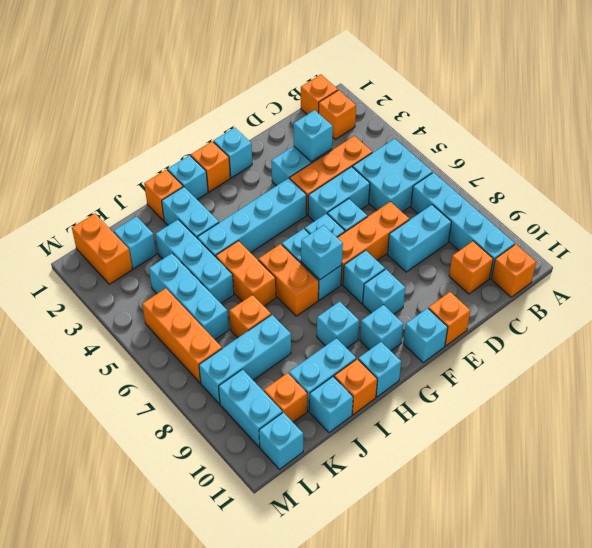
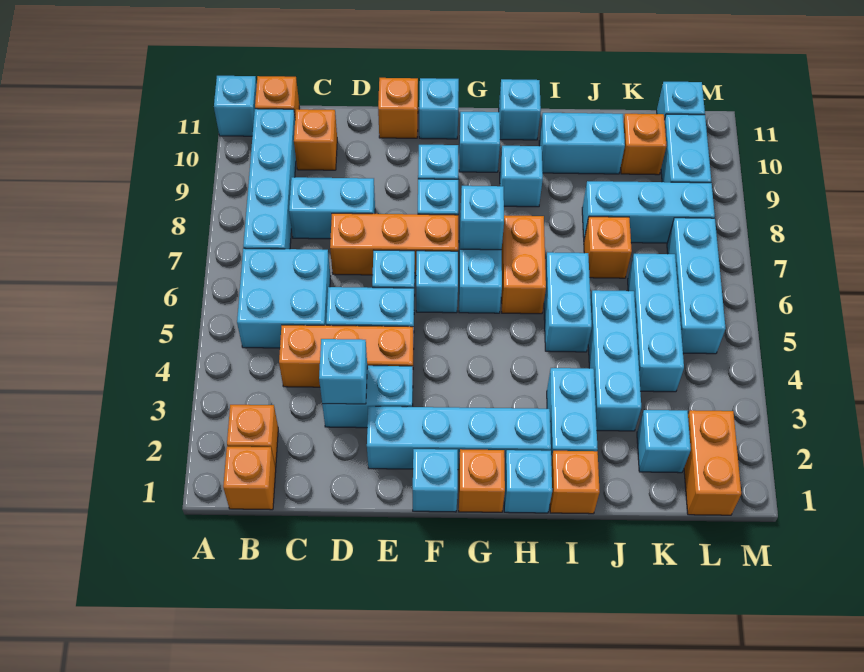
cyan 1x4 brick [197,178,307,257] -> cyan 1x4 brick moved to [367,406,551,470]
orange 1x2 brick [216,241,276,306] -> cyan 1x2 brick [544,252,592,352]
orange 1x1 brick [334,359,377,415] -> none
cyan 1x1 brick [309,377,353,432] -> cyan 1x1 brick moved to [214,76,257,136]
orange 1x3 brick [142,288,222,383] -> cyan 1x3 brick [667,218,726,354]

